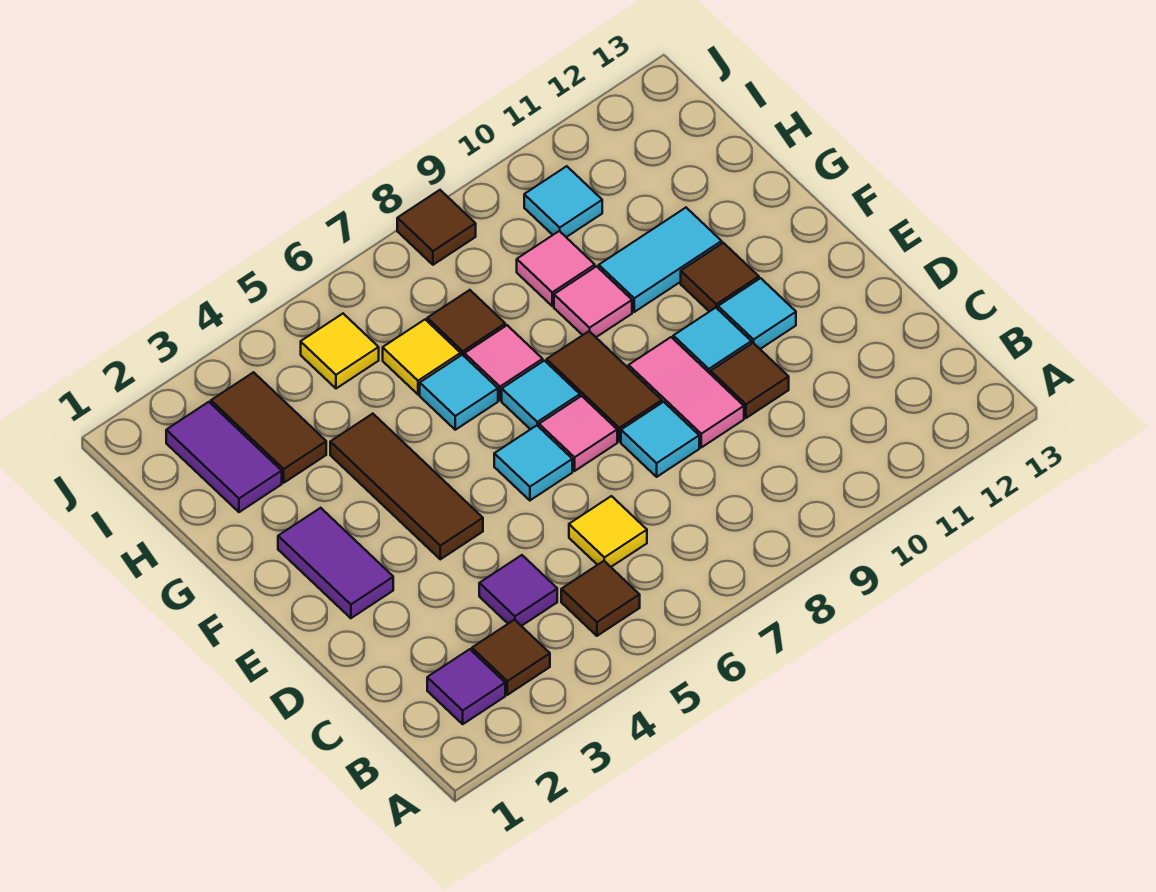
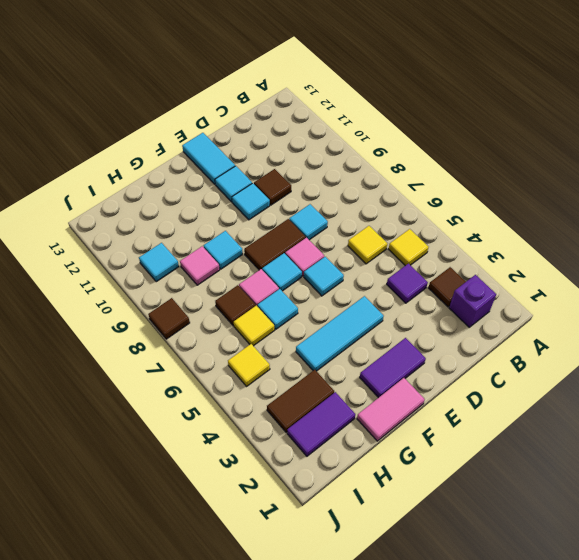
purple 1x1 tile [427,649,505,724] -> purple 1x1 brick [449,275,496,327]
brown 1x1 tile [561,561,640,636] -> yellow 1x1 tile [389,229,429,266]
pink 1x2 tile [629,337,744,447] -> pink 1x2 tile moved to [357,378,425,441]
brown 1x3 tile [330,414,483,559] -> cyan 1x3 tile [296,296,384,371]
brown 1x1 tile [681,243,759,312] -> none
pink 1x1 tile [554,266,632,337] -> cyan 1x1 tile [204,231,243,269]
cyan 1x2 tile [599,208,722,312] -> cyan 1x2 tile moved to [182,133,235,184]

